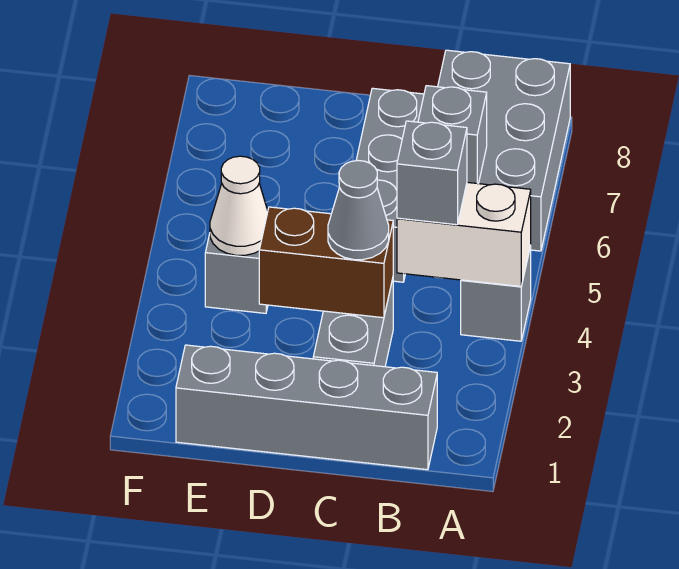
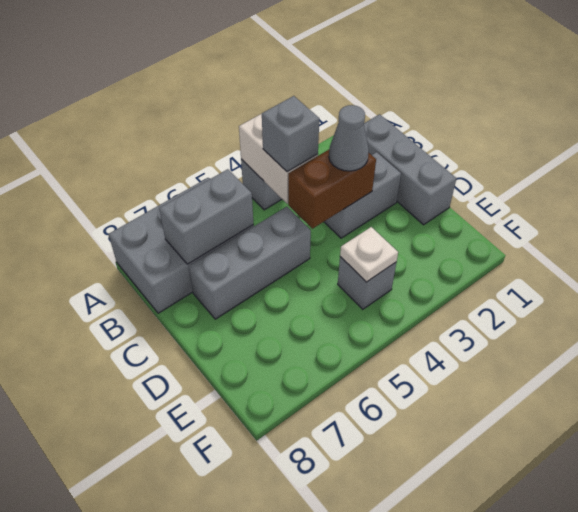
grey 1x4 brick [176,345,437,470] -> grey 1x3 brick [364,114,456,225]
grey 1x1 brick [418,86,487,184] -> grey 1x2 brick [159,169,253,264]
brown 1x2 brick [259,207,393,318] -> brown 1x2 brick turned to [288,150,376,229]
white 1x1 cone [210,156,268,255] -> white 1x1 plate [340,227,398,282]

